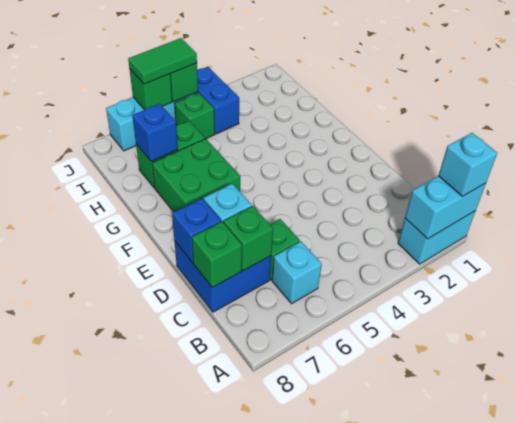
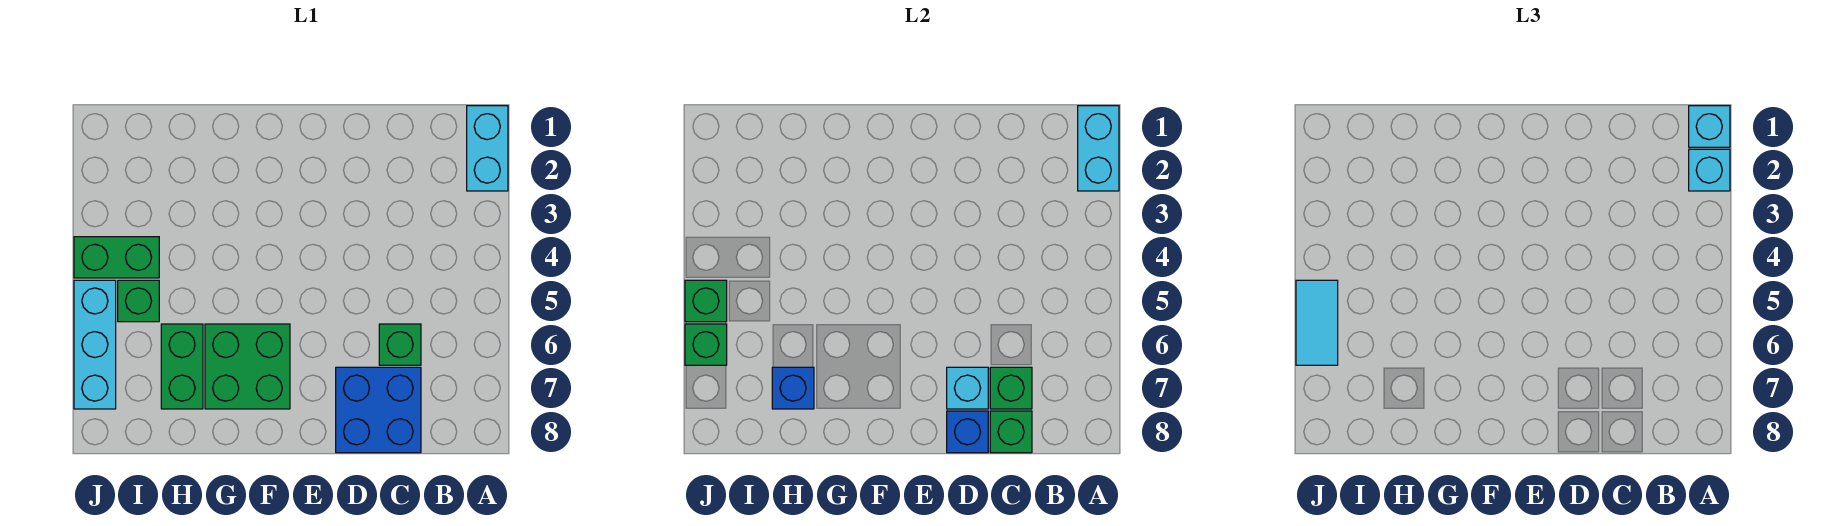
cyan 1x1 brick [272,242,322,304] -> cyan 1x1 brick moved to [1689,149,1730,191]
blue 1x2 brick [197,67,239,134] -> green 1x2 brick [74,237,159,278]
green 1x2 tile [128,38,197,84] -> cyan 1x2 tile [1296,280,1338,365]

